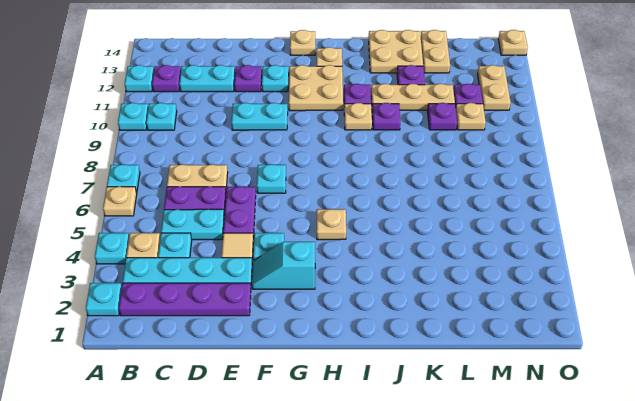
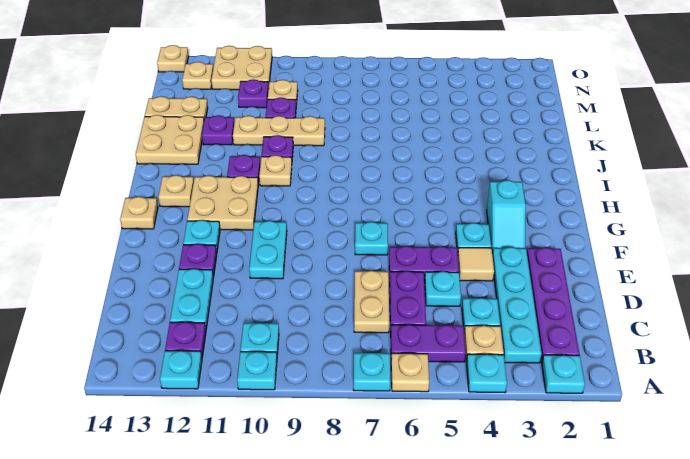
none -> purple 1x2 plate [391,325,466,362]
cyan 1x2 plate [161,209,224,240] -> cyan 1x1 plate [425,271,461,306]
tan 1x1 plate [317,209,346,240] -> tan 1x1 plate moved to [182,62,213,89]
tan 1x3 plate [371,84,455,110] -> tan 1x3 plate turned to [233,116,325,146]
tan 1x2 plate [478,65,511,110] -> tan 2x2 plate [211,46,272,90]

